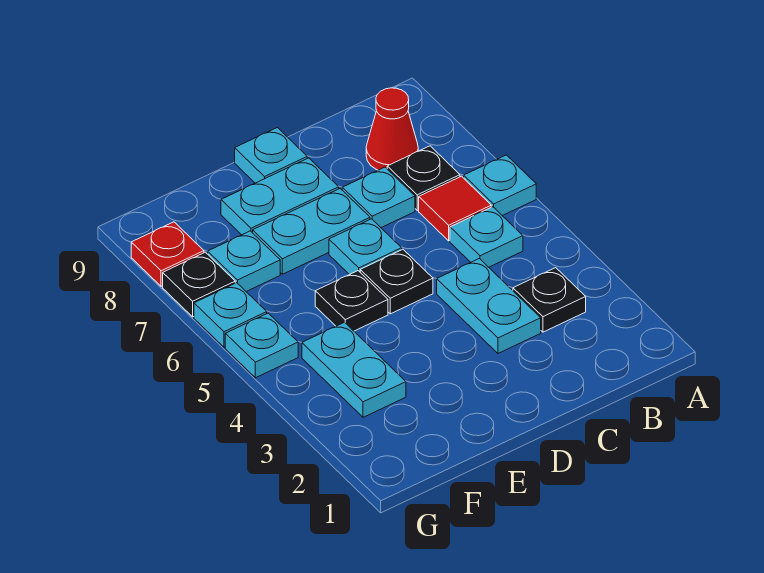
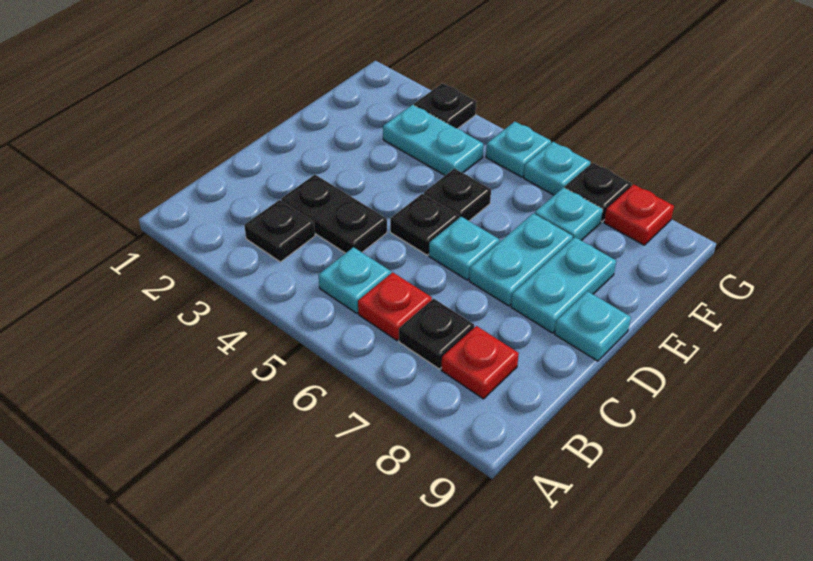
cyan 1x1 plate [464,155,536,216] -> none
red 1x1 tile [419,176,491,241] -> red 1x1 plate [358,272,432,341]
red 1x1 cone [366,88,418,170] -> red 1x1 plate [441,326,519,399]
cyan 1x2 plate [437,258,541,353] -> black 1x2 plate [281,175,387,253]
cyan 1x1 plate [342,167,415,228] -> none
none -> black 1x1 plate [414,83,476,129]

